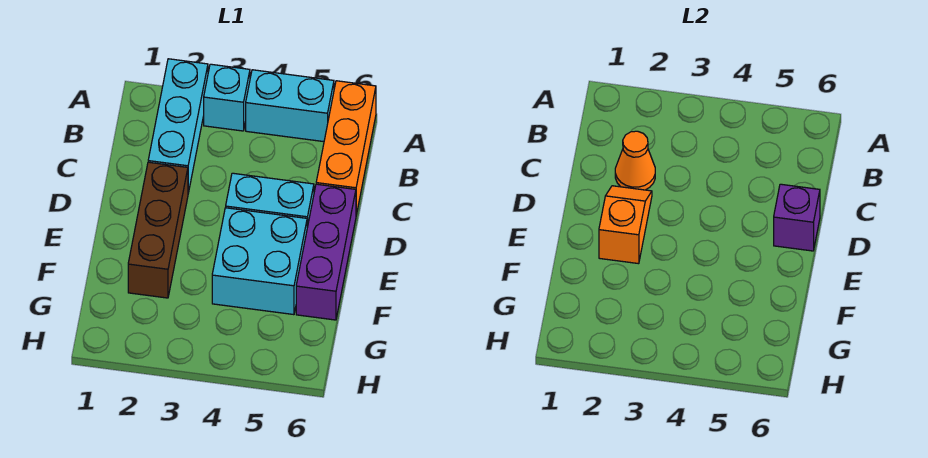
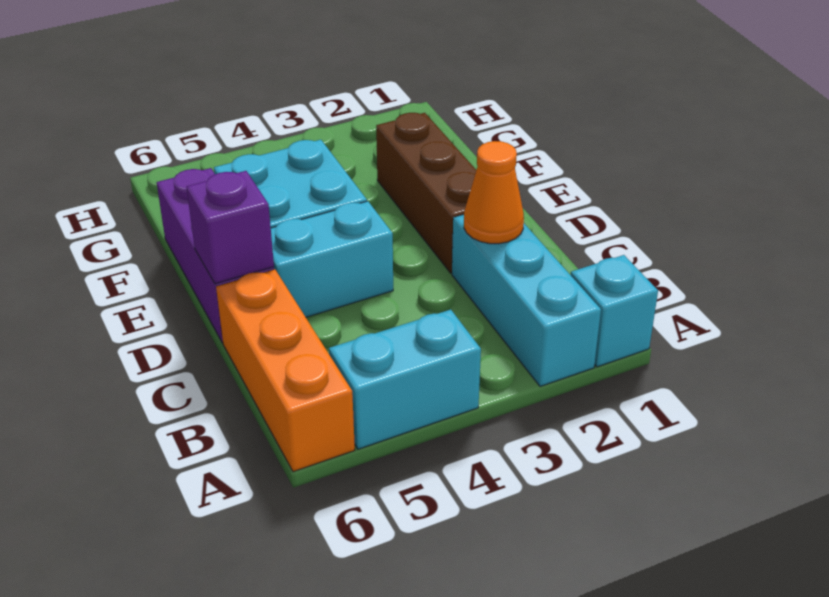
cyan 1x1 brick [204,64,250,131] -> cyan 1x1 brick moved to [571,255,658,367]
orange 1x2 slope [599,186,652,264] -> none

